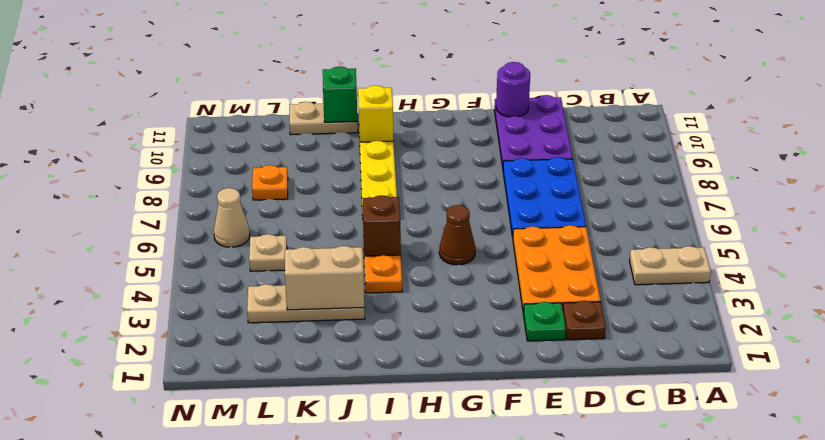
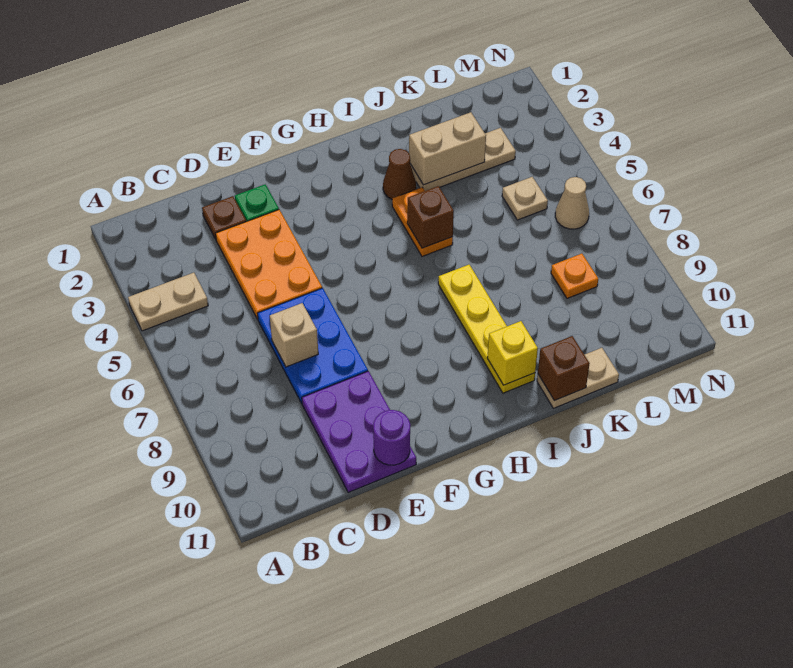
none -> tan 1x1 brick [269,303,318,367]
brown 1x1 cone [439,205,475,265] -> brown 1x1 cone moved to [383,149,416,199]
green 1x1 brick [323,66,357,122] -> brown 1x1 brick [538,336,590,401]

